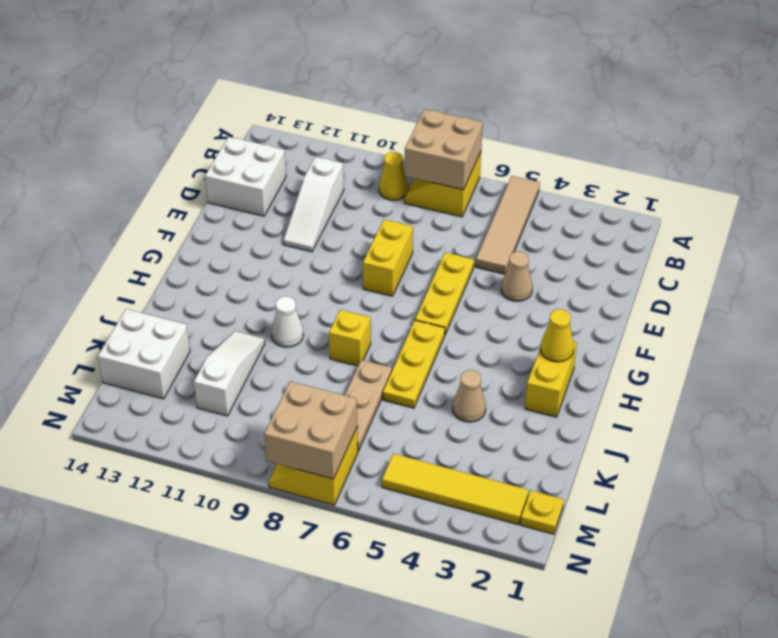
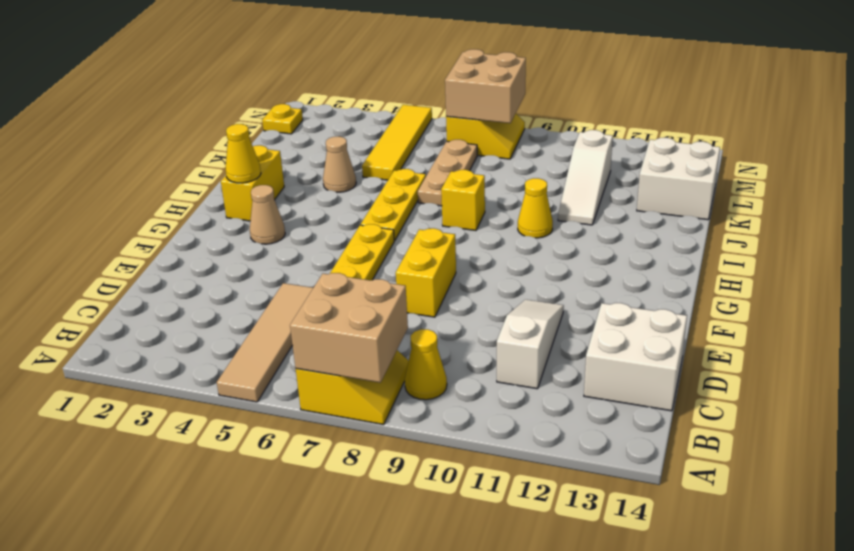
tan 1x1 cone [501,251,533,301] -> tan 1x1 cone moved to [250,185,285,244]
white 1x1 cone [272,296,303,347] -> yellow 1x1 cone [518,178,553,238]
yellow 1x4 tile [382,454,529,525] -> yellow 1x4 tile turned to [362,105,432,180]

